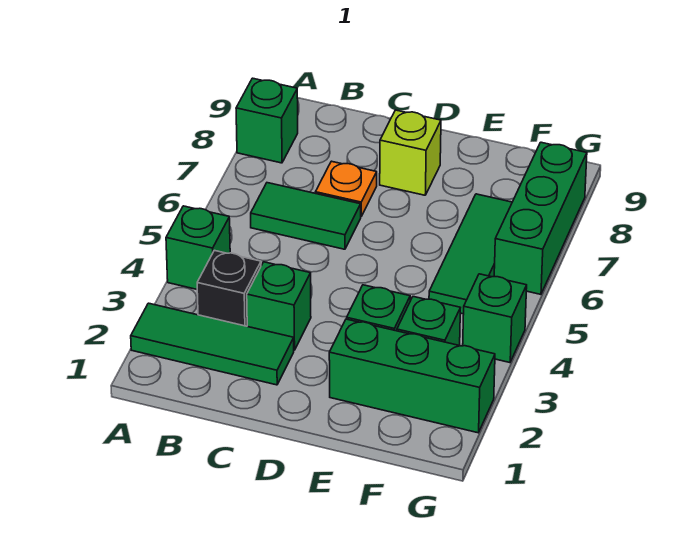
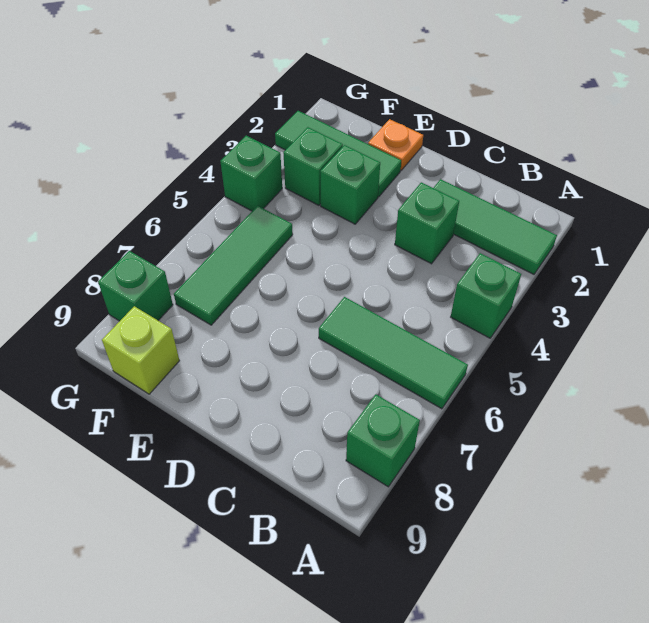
black 1x1 brick [197,250,261,326] -> none
green 1x2 tile [251,183,361,249] -> green 1x3 tile [319,297,468,409]
orange 1x1 plate [316,161,377,216] -> orange 1x1 plate moved to [368,119,423,170]
lime 1x1 brick [380,110,441,195] -> lime 1x1 brick moved to [102,306,180,394]
green 1x3 brick [329,319,495,433] -> green 1x3 tile [275,111,401,197]
green 1x3 brick [494,142,587,294] -> green 1x1 brick [98,251,173,321]

